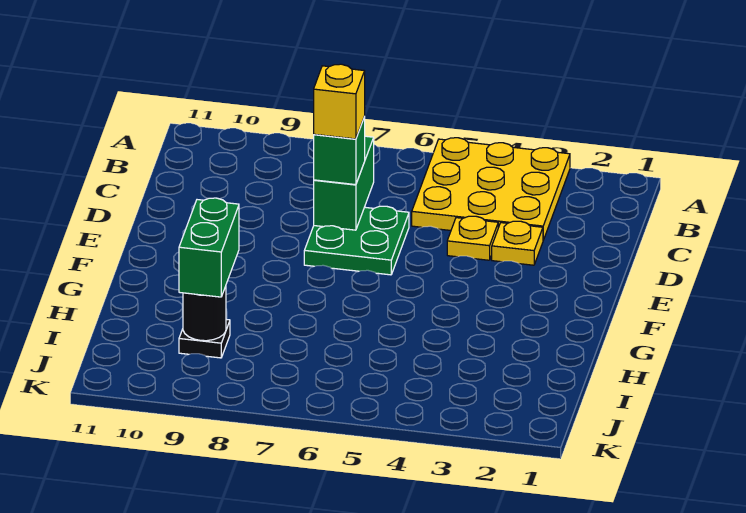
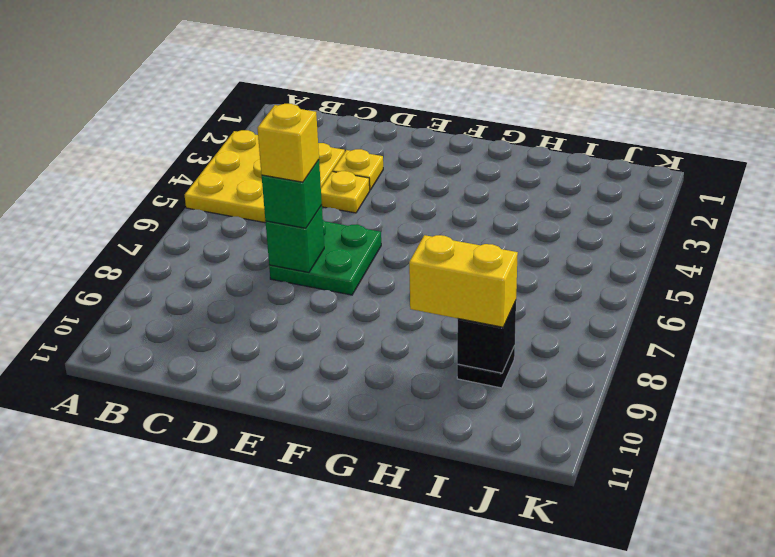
green 1x2 brick [314,136,374,230] -> green 1x1 brick [266,205,324,272]
green 1x2 brick [179,198,239,297] -> yellow 1x2 brick [409,235,518,327]
black 1x1 round brick [183,286,226,341] -> black 1x1 brick [457,301,516,373]

